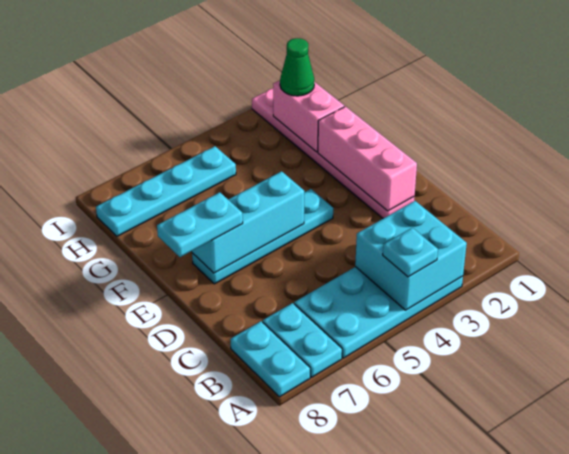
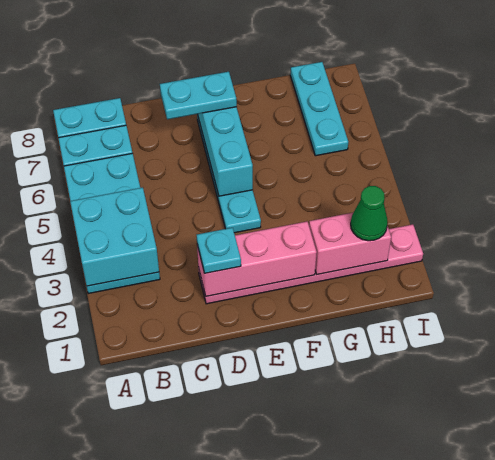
cyan 1x1 plate [383,228,438,277] -> cyan 1x1 plate moved to [197,228,241,273]
cyan 1x2 plate [157,192,243,257] -> cyan 1x2 plate turned to [160,72,237,119]
cyan 1x4 plate [96,146,236,236] -> cyan 1x3 plate [290,62,348,156]

